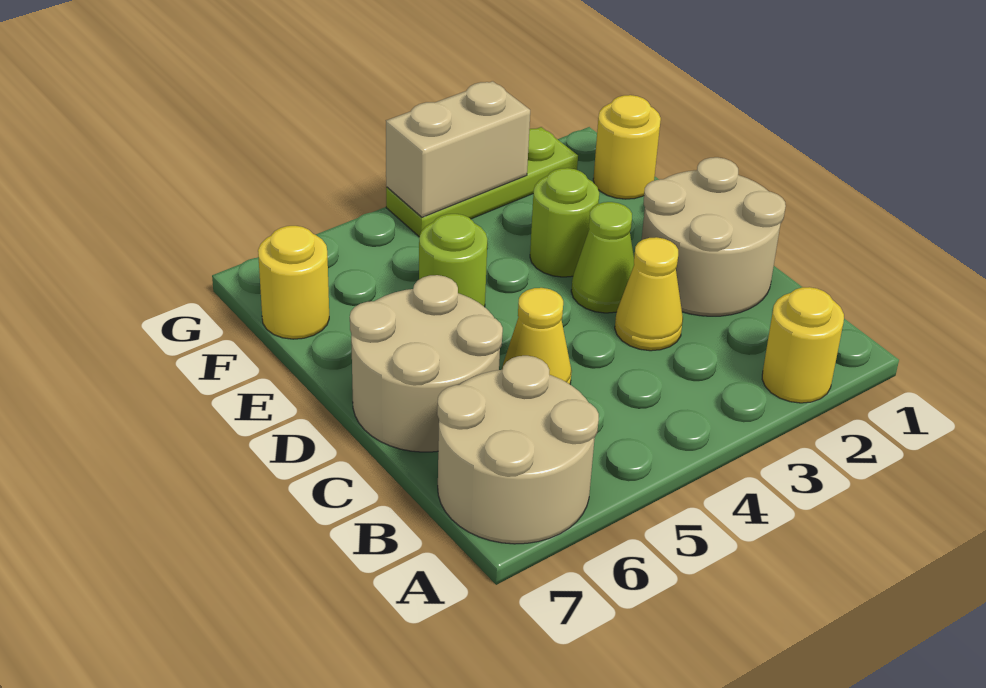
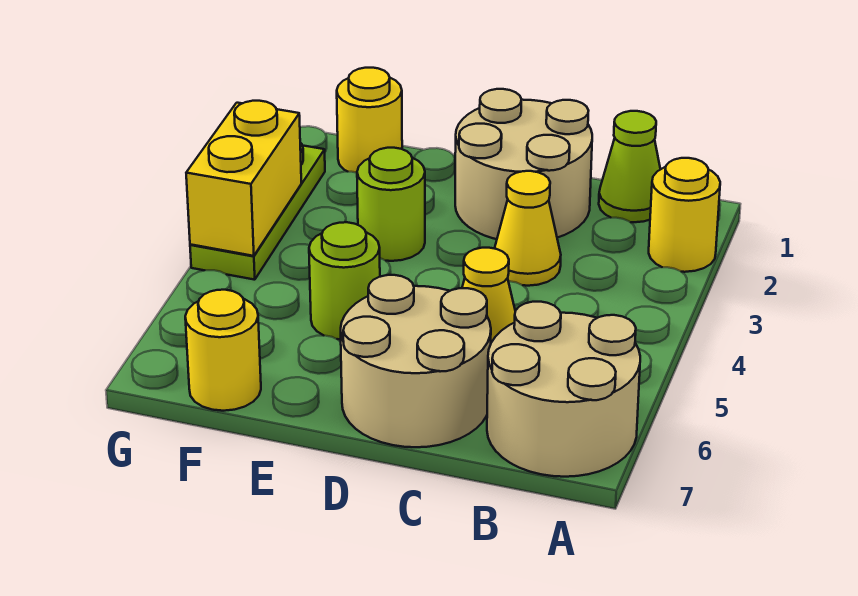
lime 1x1 cone [571,202,634,313] -> lime 1x1 cone moved to [599,111,660,222]
tan 1x2 brick [386,81,530,217] -> yellow 1x2 brick [186,101,301,256]

